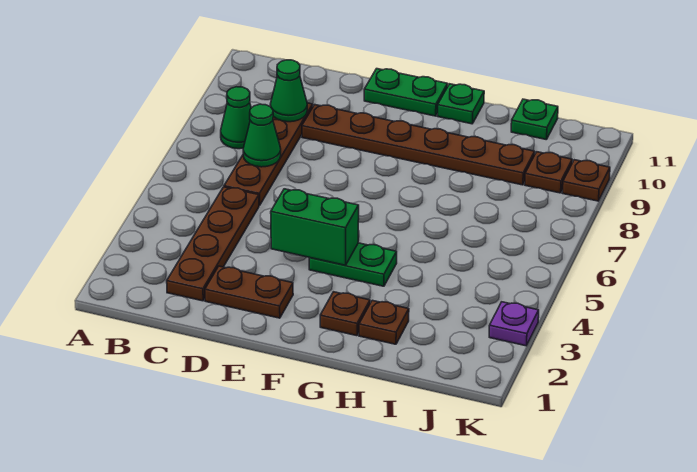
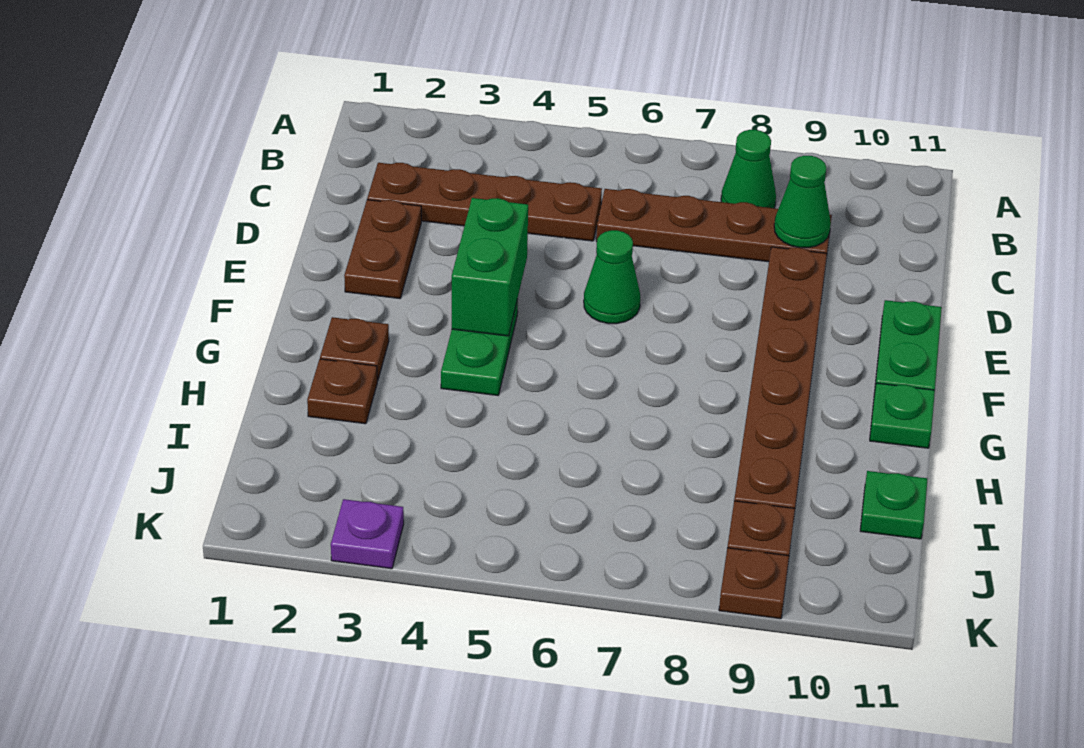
green 1x1 cone [243,104,281,167] -> green 1x1 cone moved to [584,230,640,324]

